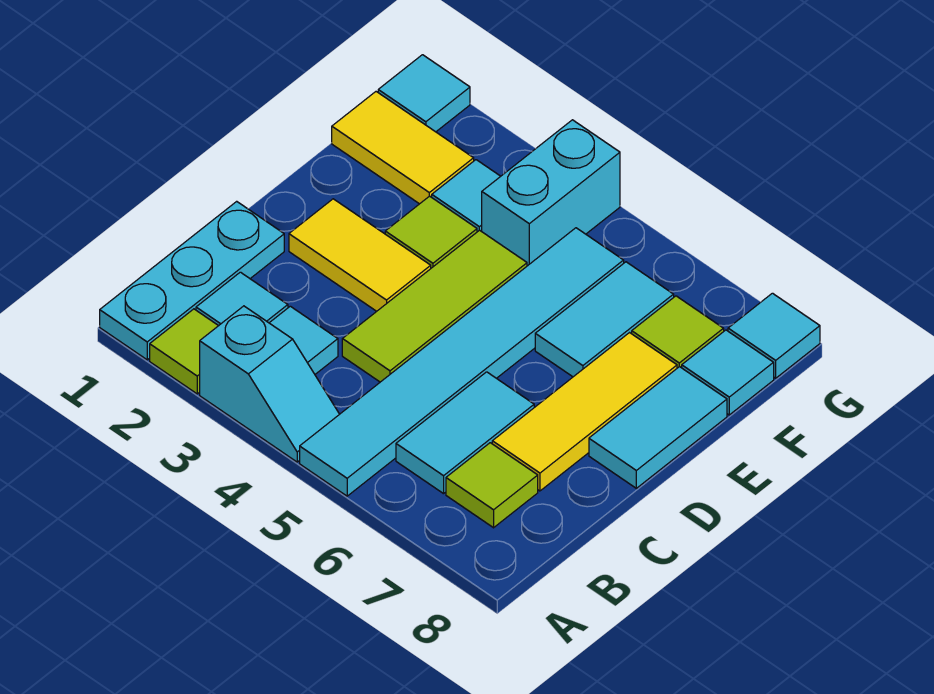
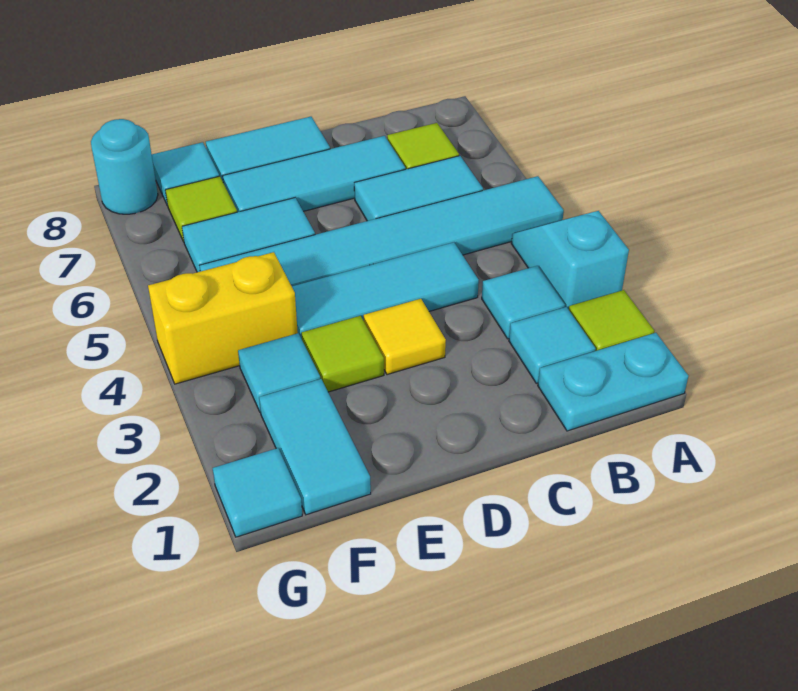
cyan 1x3 plate [100,201,284,360] -> cyan 1x2 plate [538,333,688,431]
lime 1x3 tile [342,230,527,382] -> cyan 1x3 tile [292,242,479,339]
yellow 1x3 tile [492,333,677,491] -> cyan 1x3 tile [223,136,405,212]
yellow 1x2 tile [289,199,431,311] -> yellow 1x1 tile [364,299,446,375]
yellow 1x2 tile [332,92,474,204] -> cyan 1x2 tile [259,379,371,515]
cyan 1x2 brick [482,120,620,266] -> yellow 1x2 brick [148,252,298,384]
cyan 1x1 tile [728,293,820,378] -> cyan 1x1 round brick [91,119,158,214]

